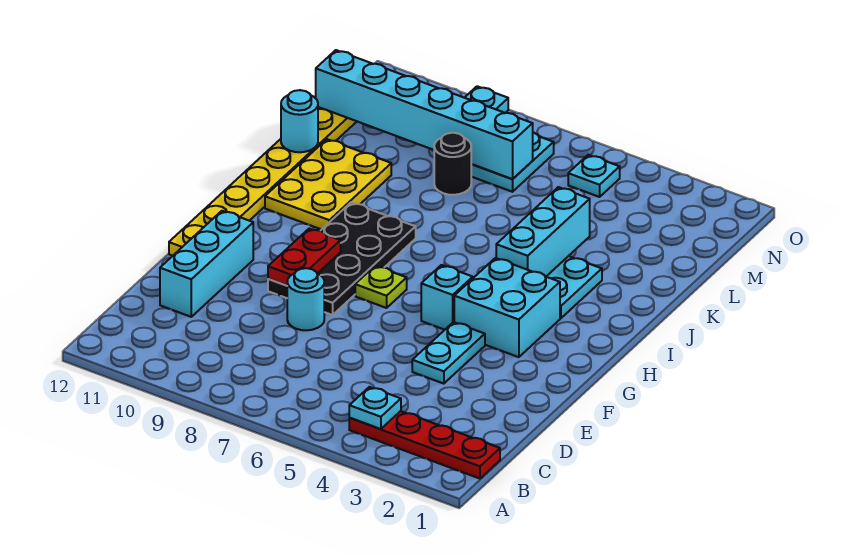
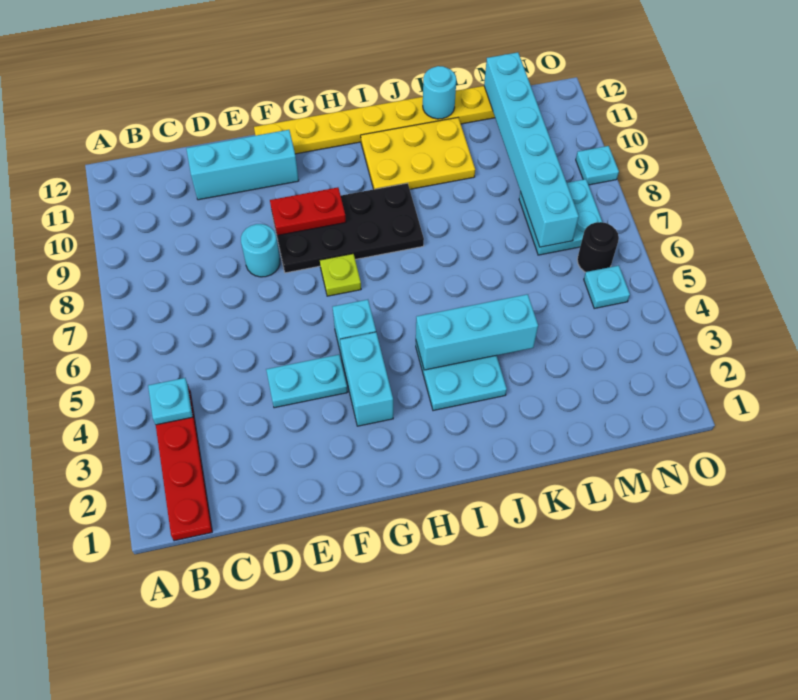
cyan 2x2 brick [454,258,560,357] -> cyan 1x2 brick [340,332,393,426]
black 1x1 round brick [434,133,471,195] -> black 1x1 round brick moved to [577,222,619,272]

